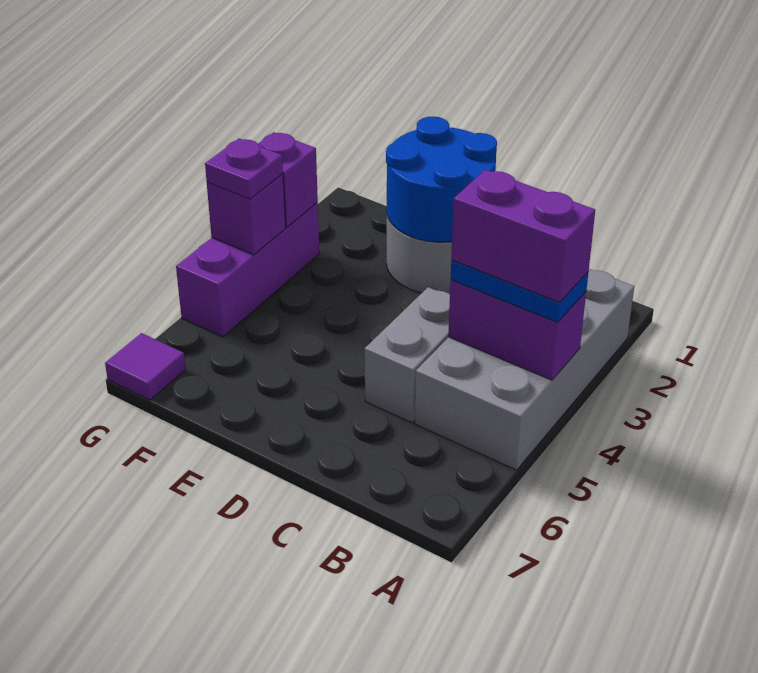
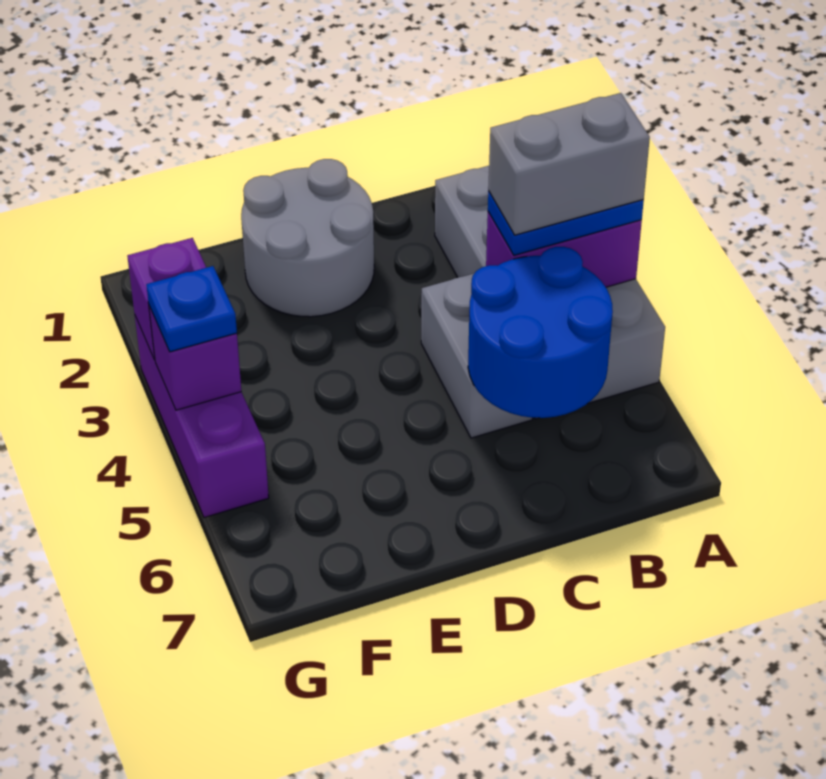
purple 1x2 brick [451,170,595,302] -> grey 1x2 brick [488,93,650,235]
blue 2x2 round brick [386,116,497,242] -> blue 2x2 round brick moved to [468,247,613,418]
purple 1x1 plate [205,138,283,199] -> blue 1x1 plate [146,266,237,352]
purple 1x1 tile [105,333,186,400] -> none

